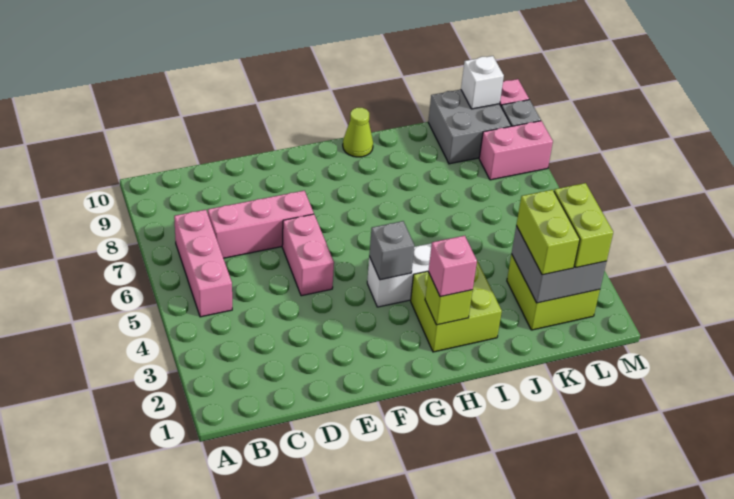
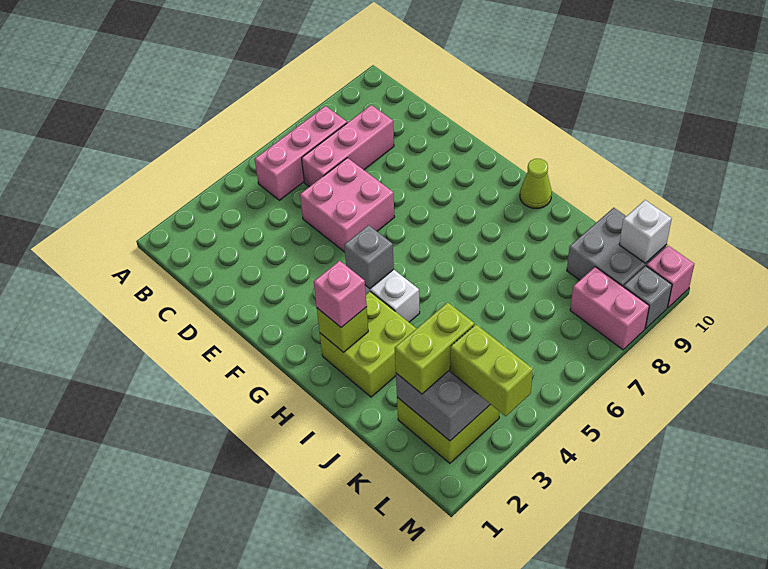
pink 1x3 brick [208,191,314,258] -> pink 1x3 brick turned to [302,105,394,187]
pink 1x2 brick [282,214,334,296] -> pink 2x2 brick [300,158,394,252]
lime 1x2 brick [554,183,613,268] -> lime 1x2 brick turned to [450,324,533,416]

